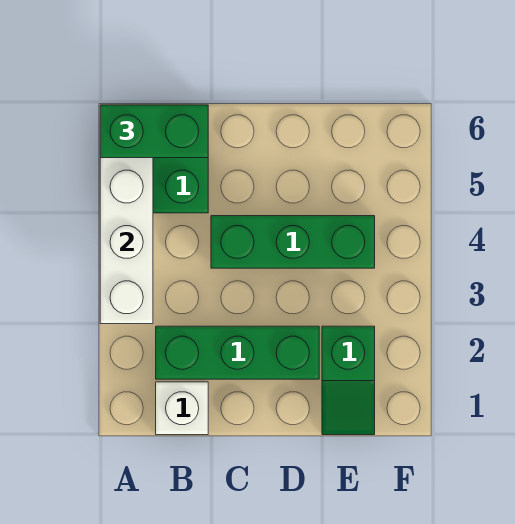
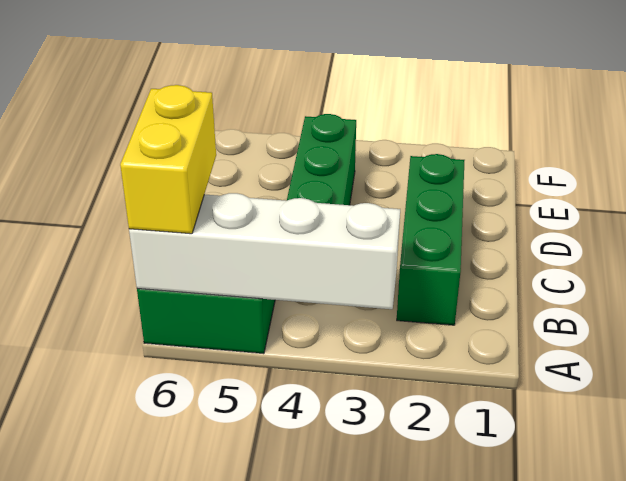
green 1x2 brick [100,105,208,158] -> yellow 1x2 brick [120,85,216,234]
white 1x1 brick [156,382,208,435] -> none
green 1x2 slope [322,326,375,435] -> none

